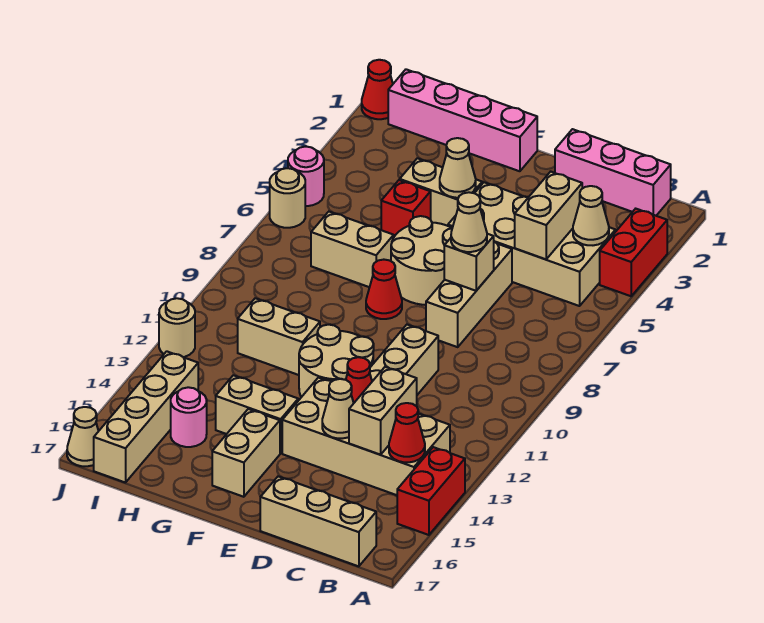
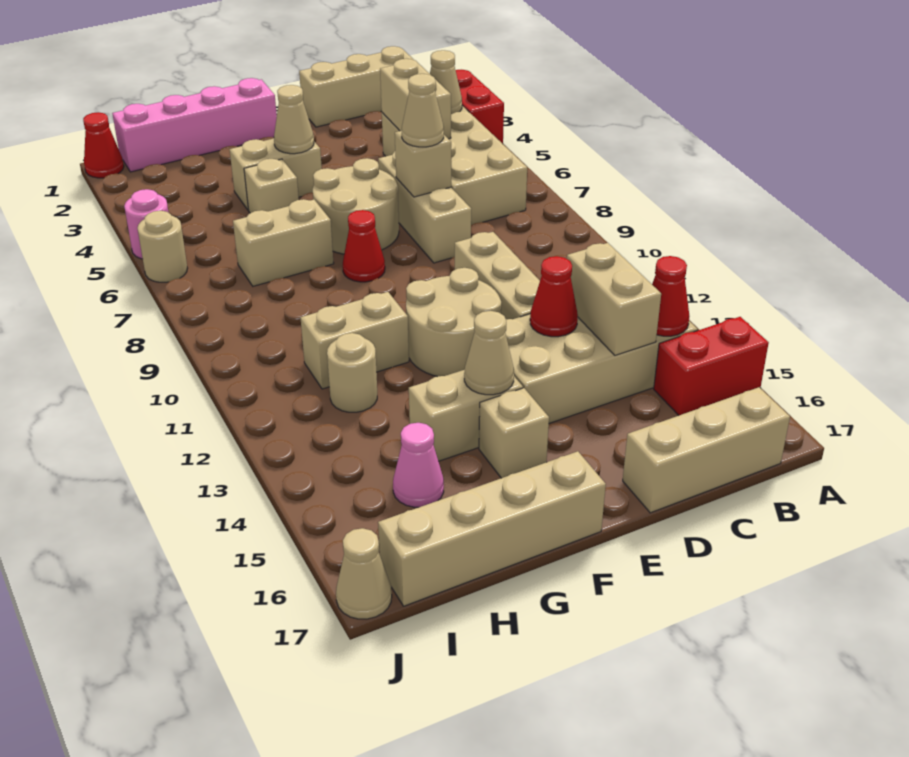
red 1x2 brick [397,447,465,535] -> red 1x2 brick turned to [654,317,769,415]
pink 1x3 brick [555,129,671,216] -> tan 1x3 brick [299,46,414,127]
tan 2x4 brick [448,182,616,306] -> tan 2x4 brick turned to [382,106,527,225]
tan 1x1 cone [322,379,354,439] -> tan 1x1 cone moved to [464,311,514,395]
tan 1x2 brick [212,409,280,497] -> tan 1x1 brick [479,388,549,478]
red 1x1 brick [381,180,431,237] -> tan 1x1 brick [244,159,299,213]
pink 1x1 round brick [171,387,207,447] -> pink 1x1 cone [393,423,444,507]
tan 1x4 brick [94,351,198,483] -> tan 1x4 brick turned to [378,451,606,606]
tan 1x1 round brick [159,298,195,357] -> tan 1x1 round brick moved to [327,333,377,412]

